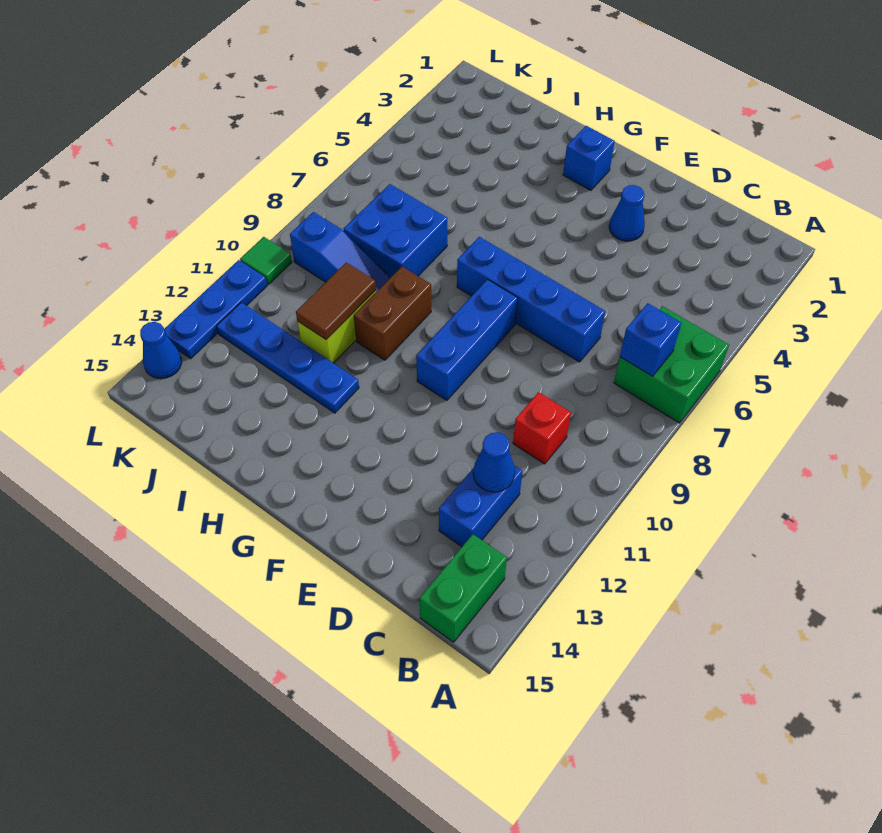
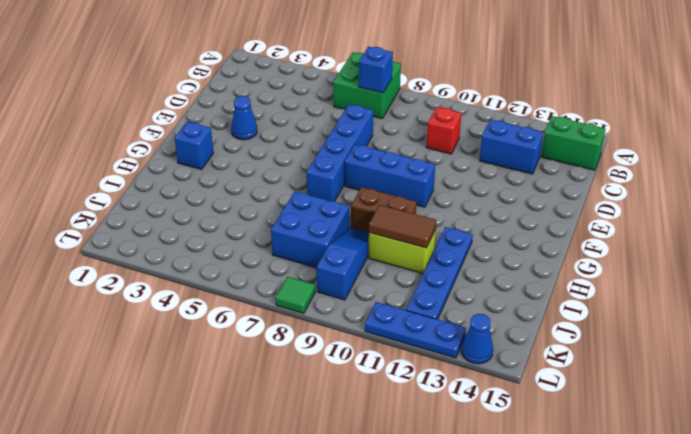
blue 1x1 cone [473,432,515,492] -> none
green 1x1 tile [240,237,292,284] -> green 1x1 tile moved to [276,277,315,313]

